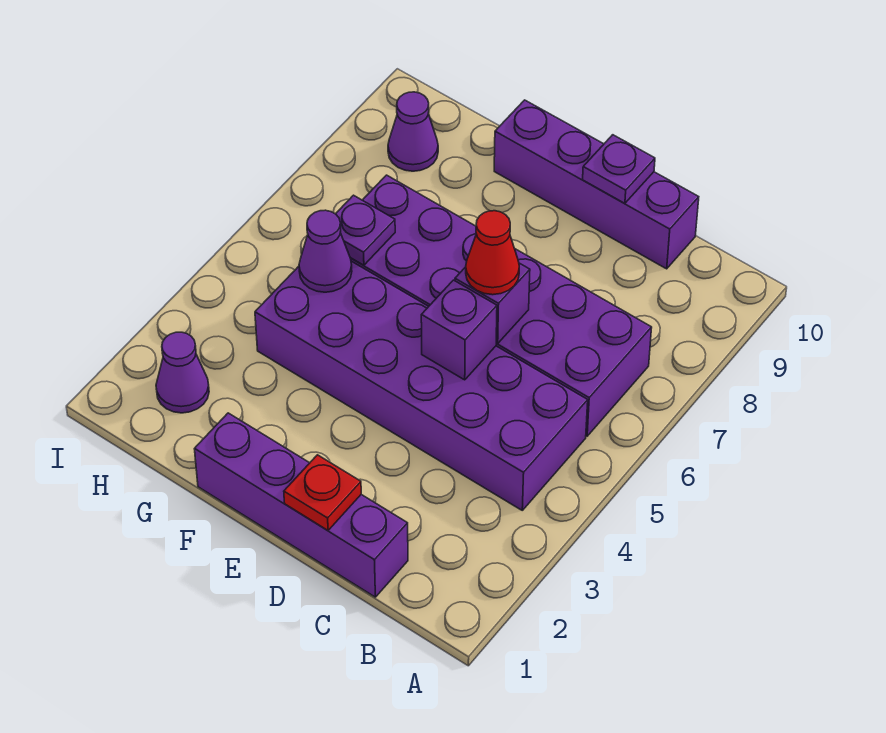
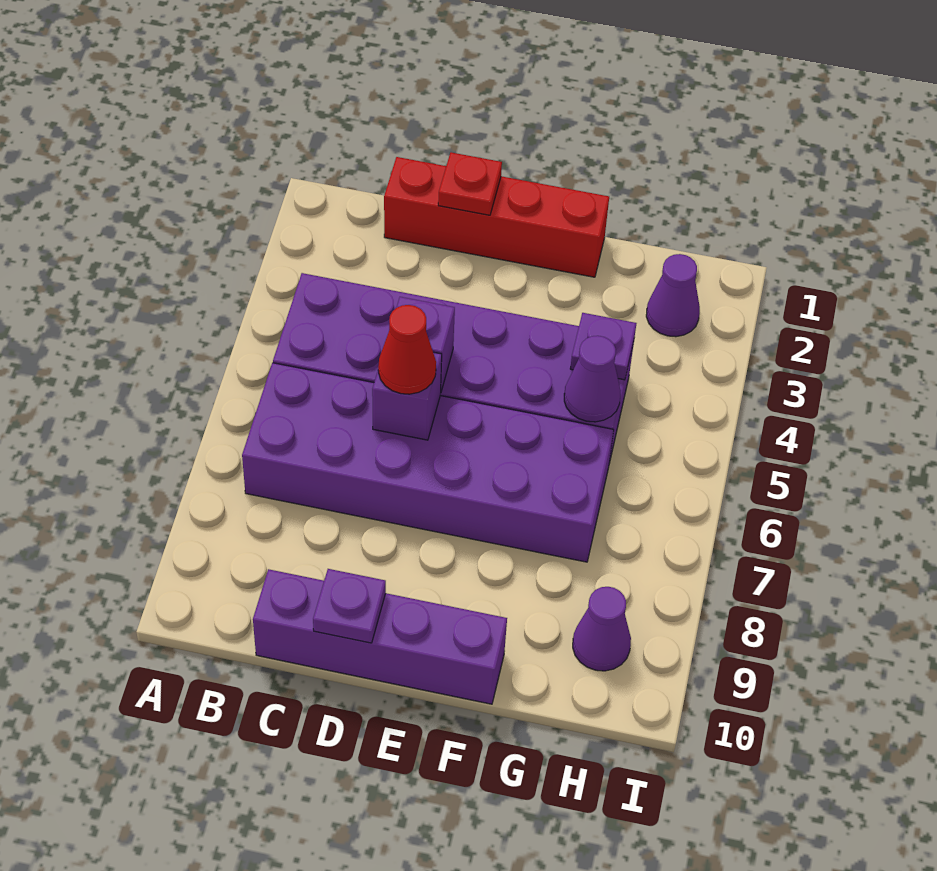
purple 1x4 brick [195,413,408,597] -> red 1x4 brick [384,157,609,277]
purple 1x1 plate [336,195,395,265] -> purple 1x1 plate moved to [570,313,636,380]

